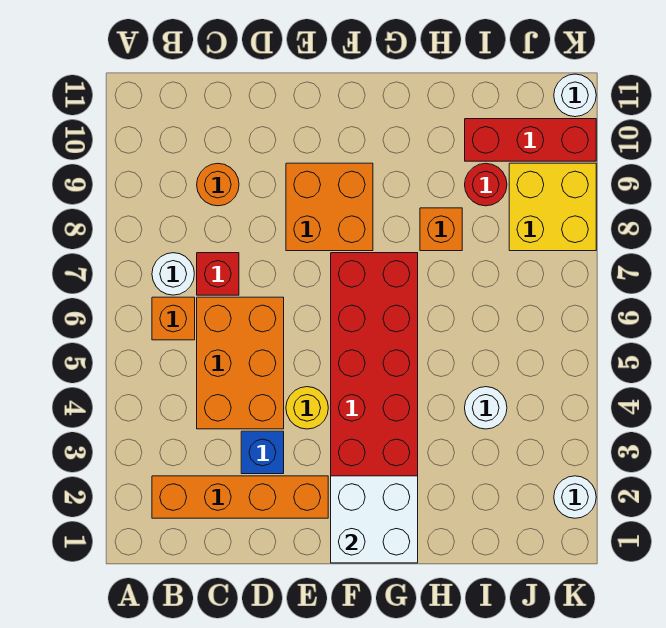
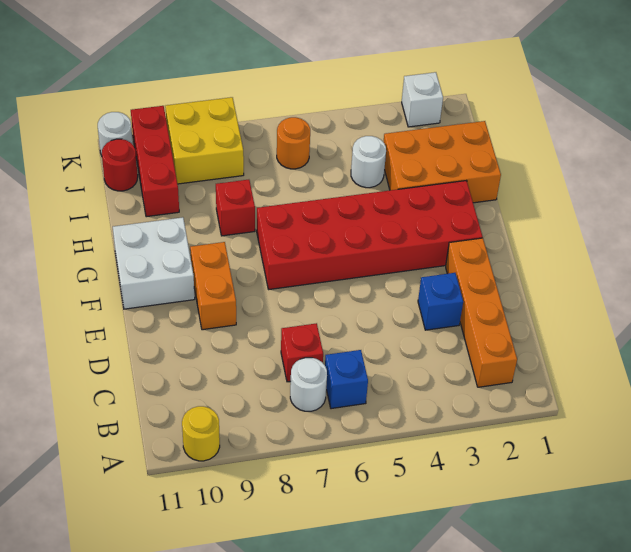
orange 1x1 brick [152,297,195,340] -> blue 1x1 brick [325,350,368,409]
orange 2x3 brick [197,297,284,429] -> orange 2x3 brick moved to [384,121,501,203]
orange 1x1 round brick [197,163,239,206] -> orange 1x1 round brick moved to [277,117,310,169]
yellow 1x1 round brick [286,387,328,429] -> yellow 1x1 round brick moved to [182,406,220,461]
orange 2x2 brick [286,163,373,251] -> orange 1x2 brick [190,242,236,330]
white 2x2 brick [331,476,418,563] -> white 2x2 brick moved to [113,217,195,309]
orange 1x1 brick [420,208,462,251] -> red 1x1 brick [216,180,255,236]
red 1x1 round brick [465,163,507,206] -> red 1x1 round brick moved to [102,139,138,191]
white 1x1 round brick [554,476,596,518] -> white 1x1 brick [402,72,443,127]

